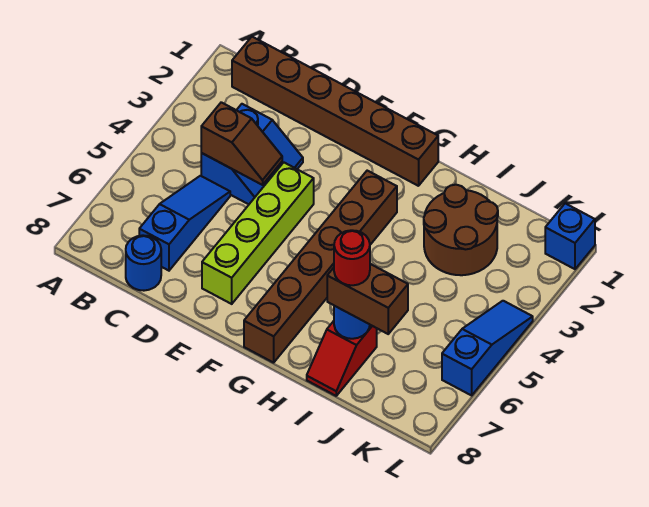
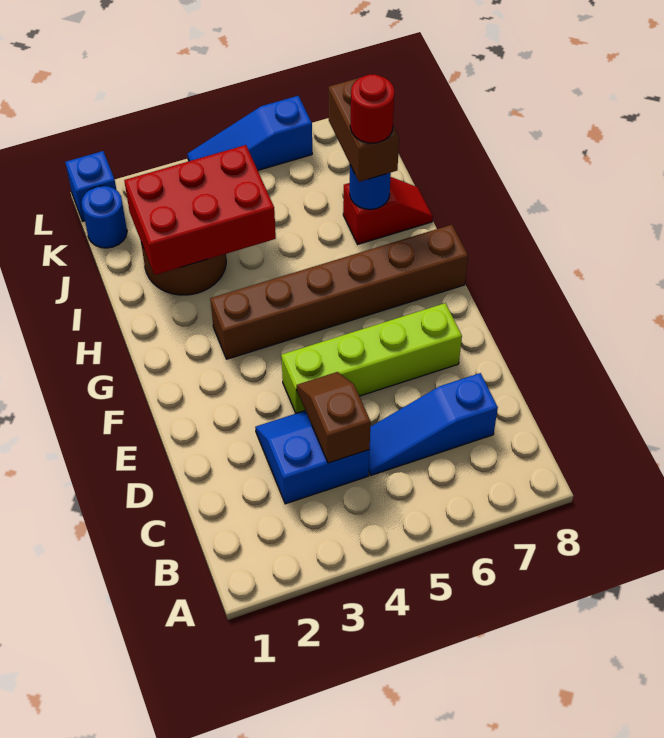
brown 1x6 brick [232,37,438,186] -> none
blue 1x1 round brick [126,235,161,291] -> blue 1x1 round brick moved to [82,186,127,248]
none -> red 2x3 brick [124,145,276,275]

